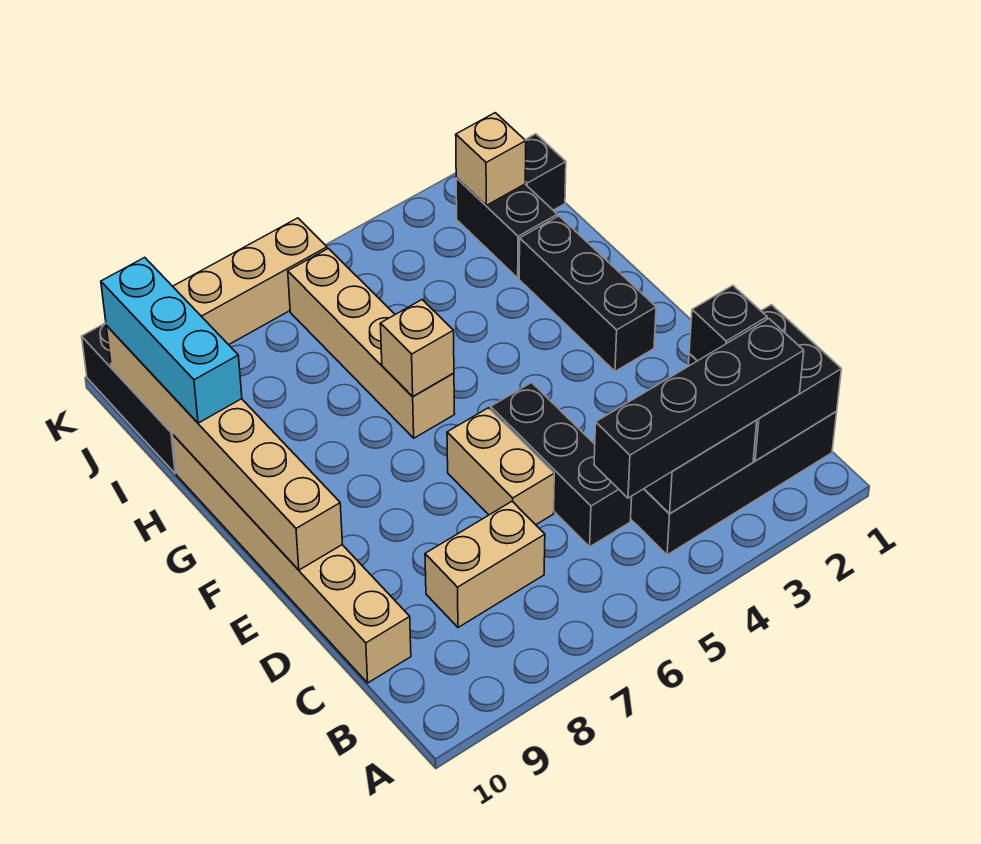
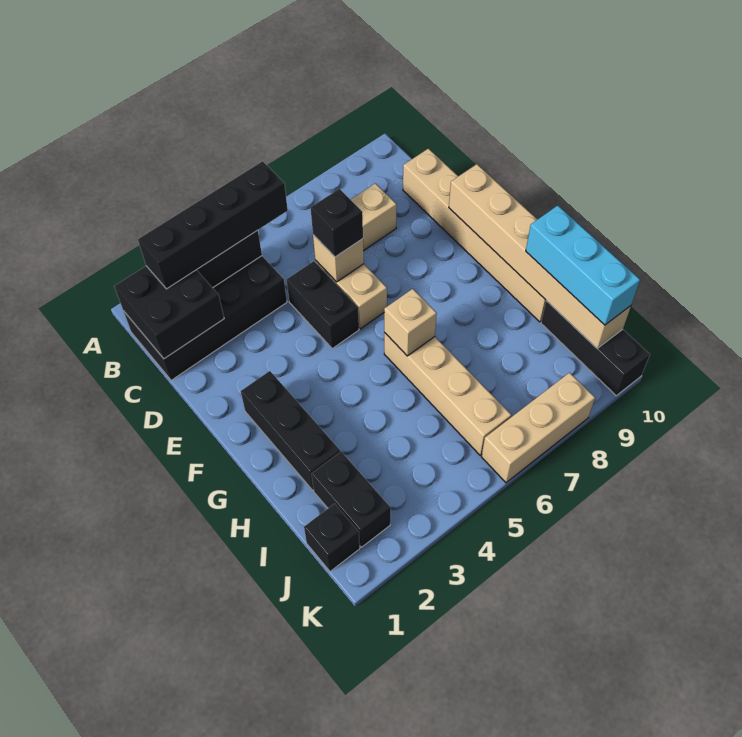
black 1x1 brick [689,286,767,361] -> black 1x1 brick moved to [311,189,363,257]
black 1x3 brick [491,383,632,547] -> black 1x2 brick [286,261,359,349]
tan 1x1 brick [456,113,526,205] -> tan 1x1 brick moved to [313,235,364,282]

